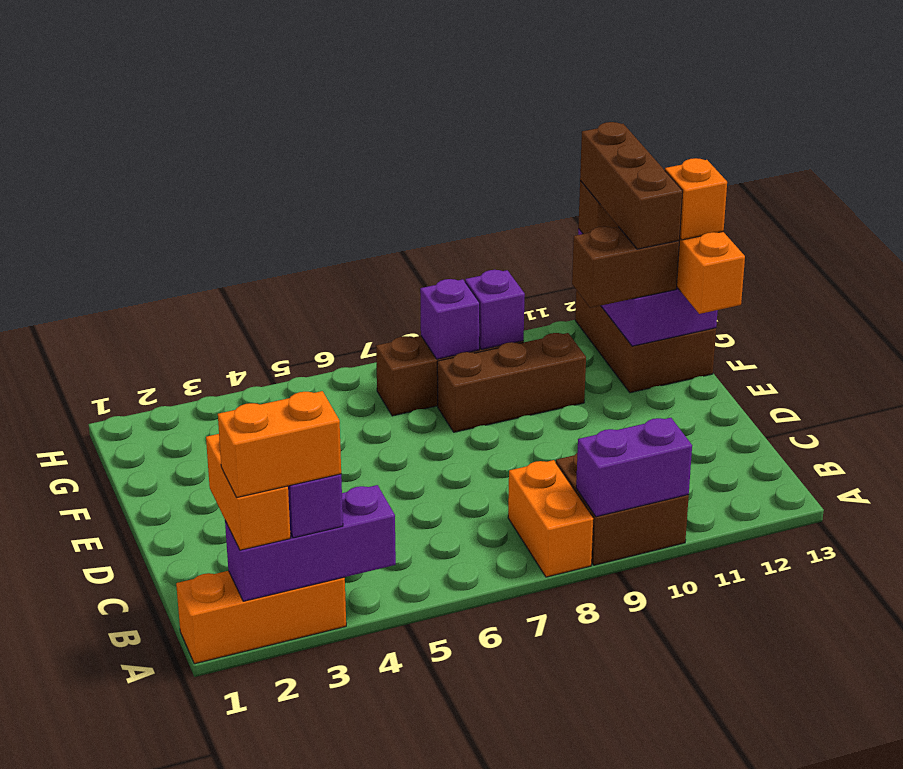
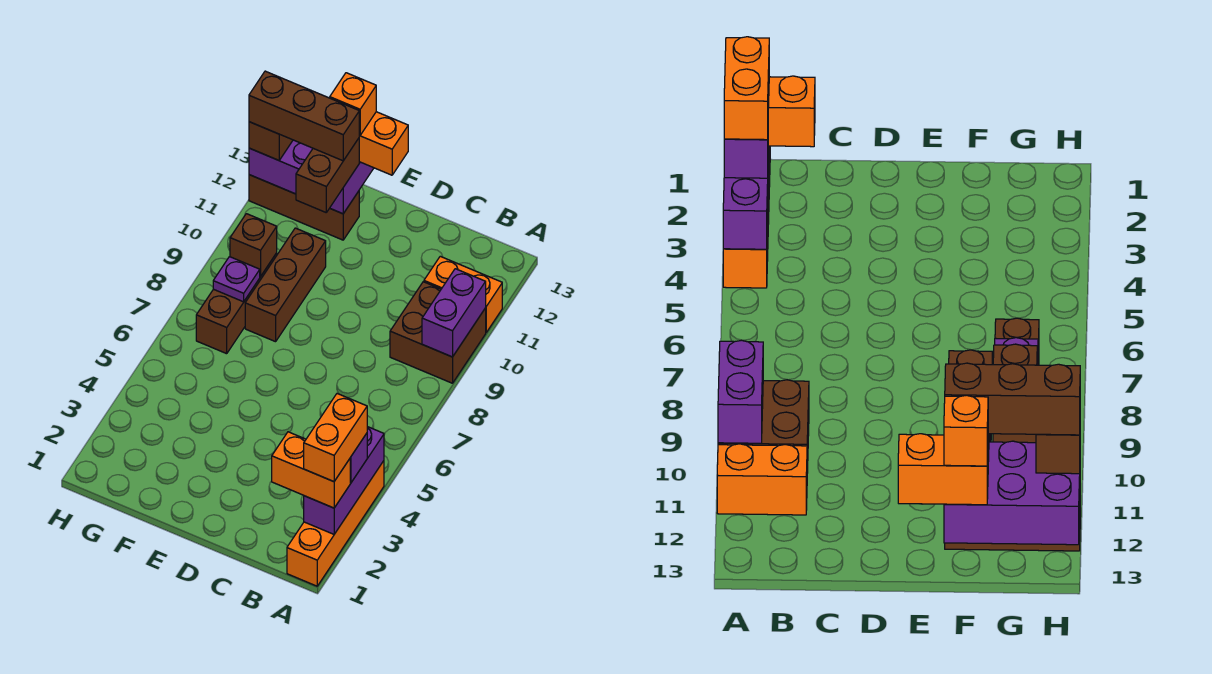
orange 1x3 brick [176,571,346,664] -> orange 1x4 brick [287,461,384,586]
orange 1x2 brick [508,460,593,577] -> orange 1x2 brick moved to [424,256,502,332]
brown 2x3 brick [575,290,716,393] -> brown 1x3 brick [249,175,359,240]
purple 1x1 brick [420,279,480,359] -> purple 1x1 plate [213,257,260,302]
purple 1x1 brick [465,270,525,350] -> brown 1x1 brick [230,214,277,276]

